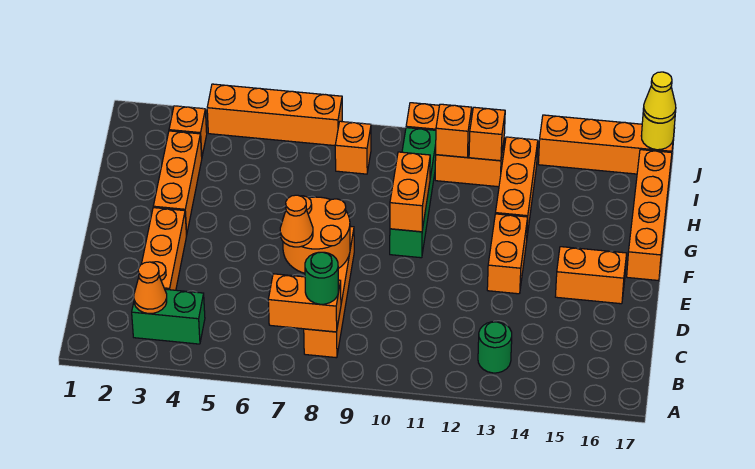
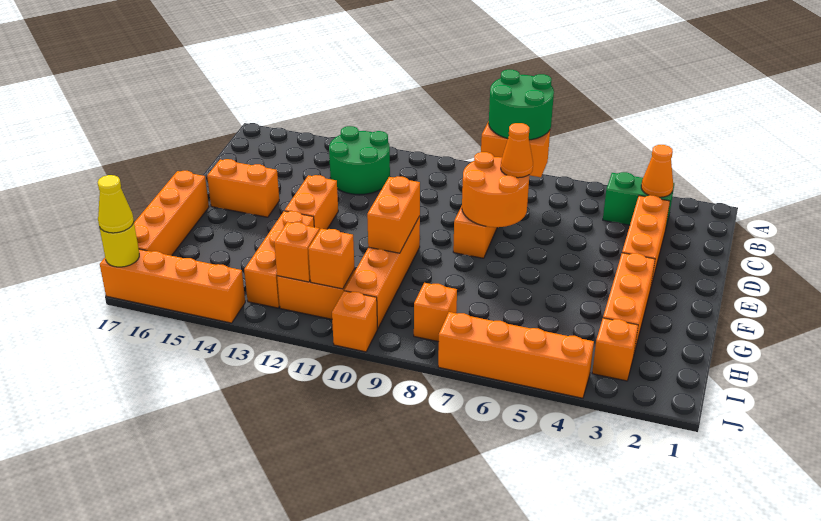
green 1x1 round brick [305,252,338,304] -> green 2x2 round brick [489,70,554,140]
green 1x1 round brick [478,322,512,373] -> green 2x2 round brick [329,126,390,195]
green 1x4 brick [390,128,436,258] -> orange 1x4 brick [345,216,420,329]

